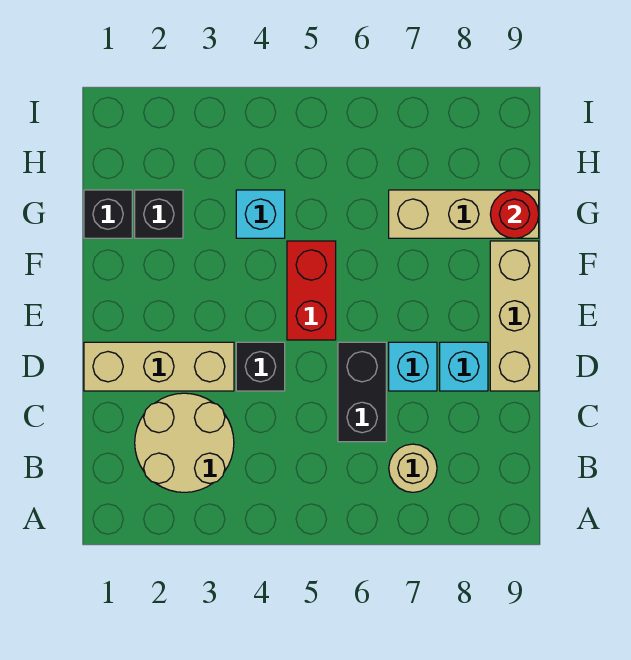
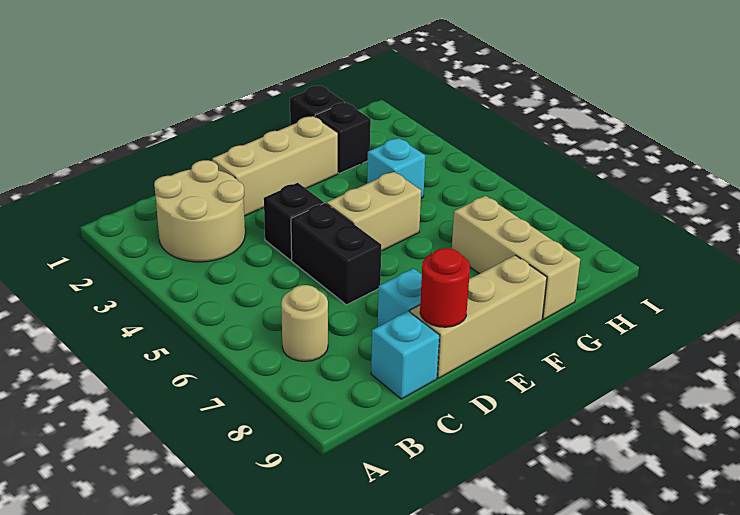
black 1x2 brick [338,342,386,442] -> black 1x2 brick turned to [291,203,381,305]
tan 1x3 brick [84,342,234,391] -> tan 1x3 brick turned to [212,116,338,216]
cyan 1x1 brick [389,342,437,391] -> cyan 1x1 brick moved to [371,311,440,399]
red 1x2 brick [287,241,336,340] -> tan 1x2 brick [327,172,421,251]
red 1x1 round brick [490,190,539,238] -> red 1x1 round brick moved to [420,248,470,327]

